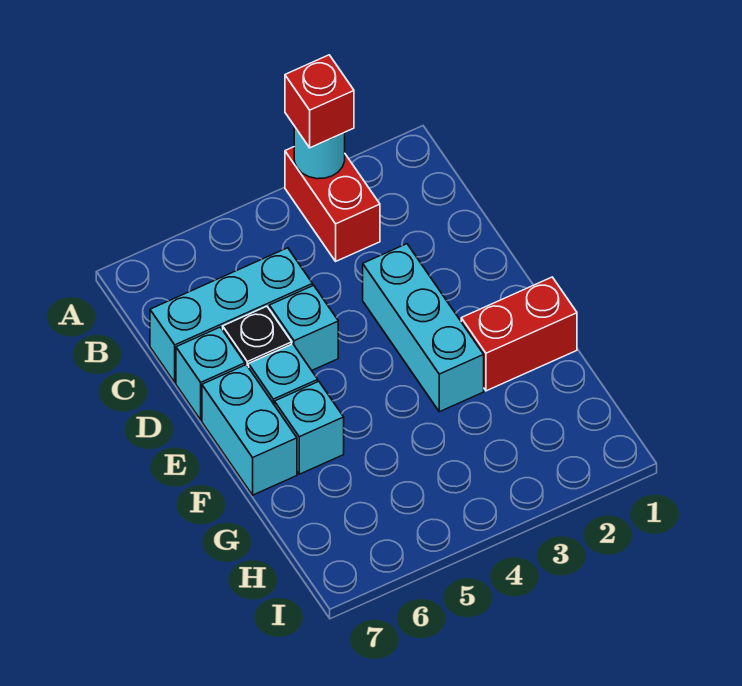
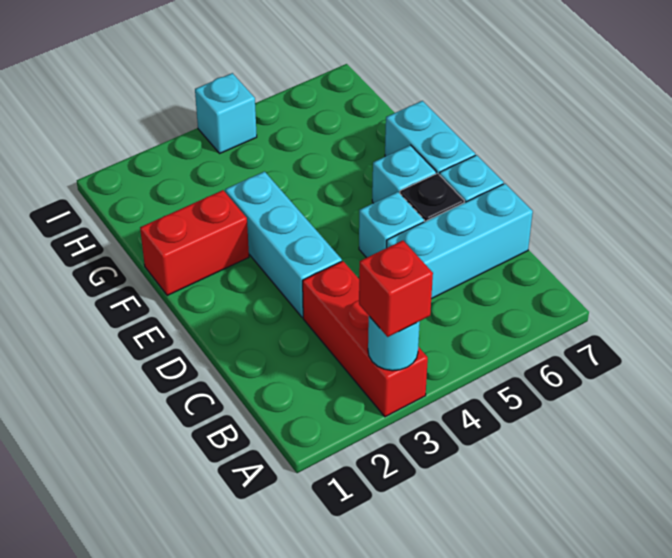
red 1x2 brick [285,147,380,261] -> red 1x3 brick [303,261,428,417]
cyan 1x1 brick [275,381,344,474] -> cyan 1x1 brick moved to [195,73,257,153]

